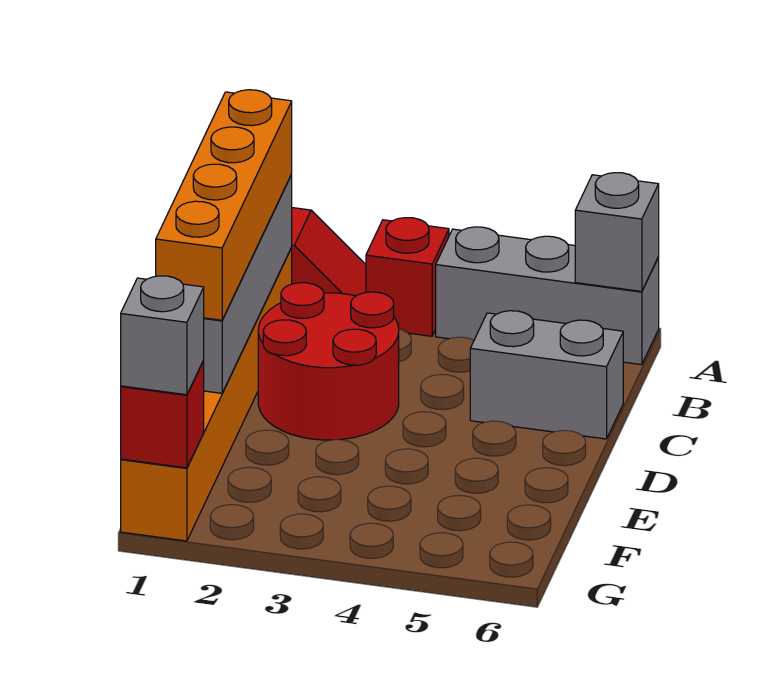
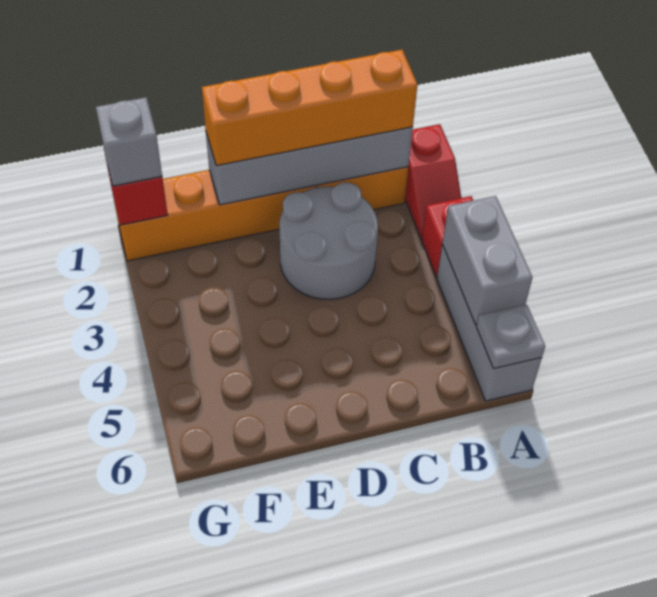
grey 1x1 brick [575,173,659,291] -> grey 1x1 plate [476,304,545,369]
red 2x2 round brick [258,283,399,440] -> grey 2x2 round brick [280,182,378,299]
grey 1x2 brick [470,311,623,439] -> grey 1x2 brick moved to [442,196,532,324]

